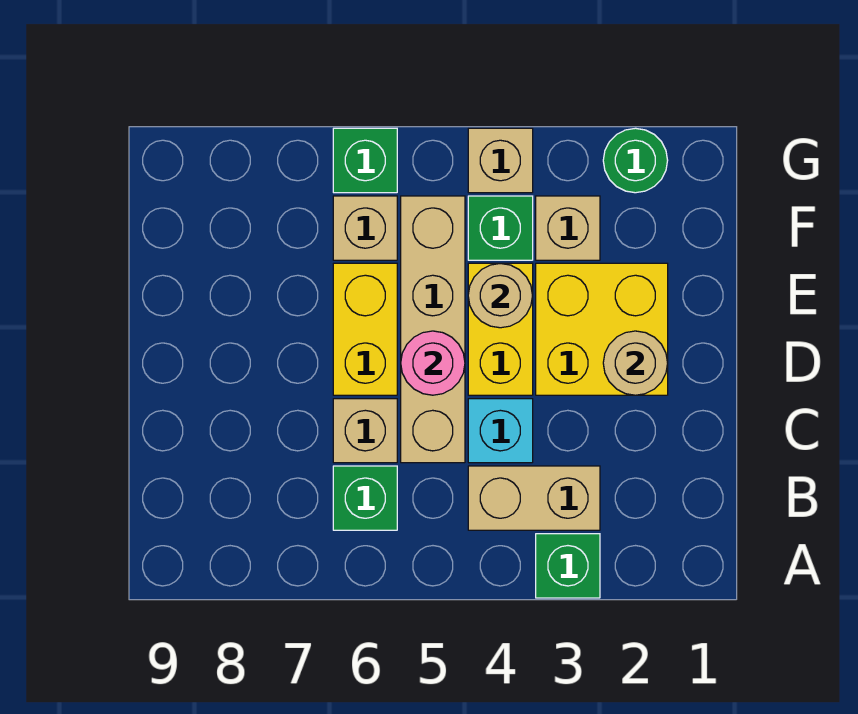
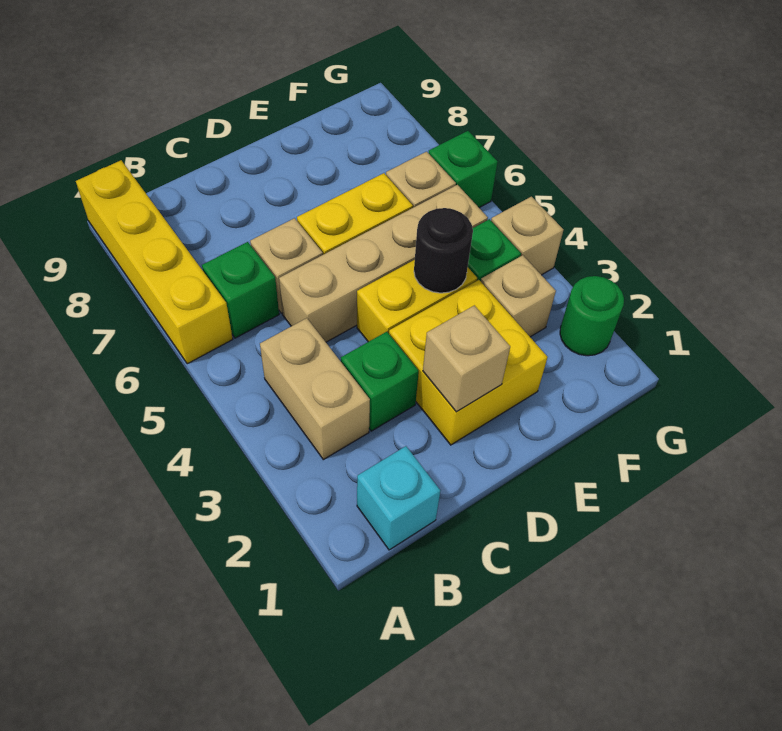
green 1x1 brick [536,534,600,598] -> green 1x1 brick moved to [341,332,419,431]
none -> yellow 1x4 brick [76,160,233,364]
cyan 1x1 brick [468,399,533,463] -> cyan 1x1 brick moved to [357,446,440,550]
tan 1x1 round brick [603,331,668,395] -> tan 1x1 brick [423,305,510,412]
pink 1x1 round brick [401,331,465,395] -> none
tan 1x1 round brick [468,263,532,328] -> black 1x1 round brick [414,208,473,293]

